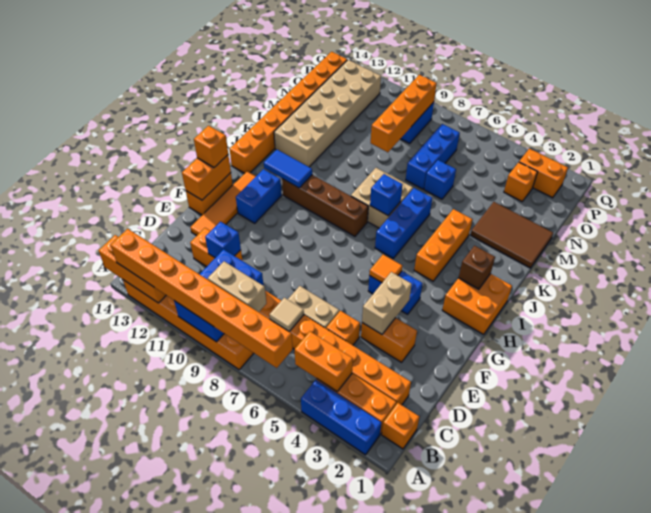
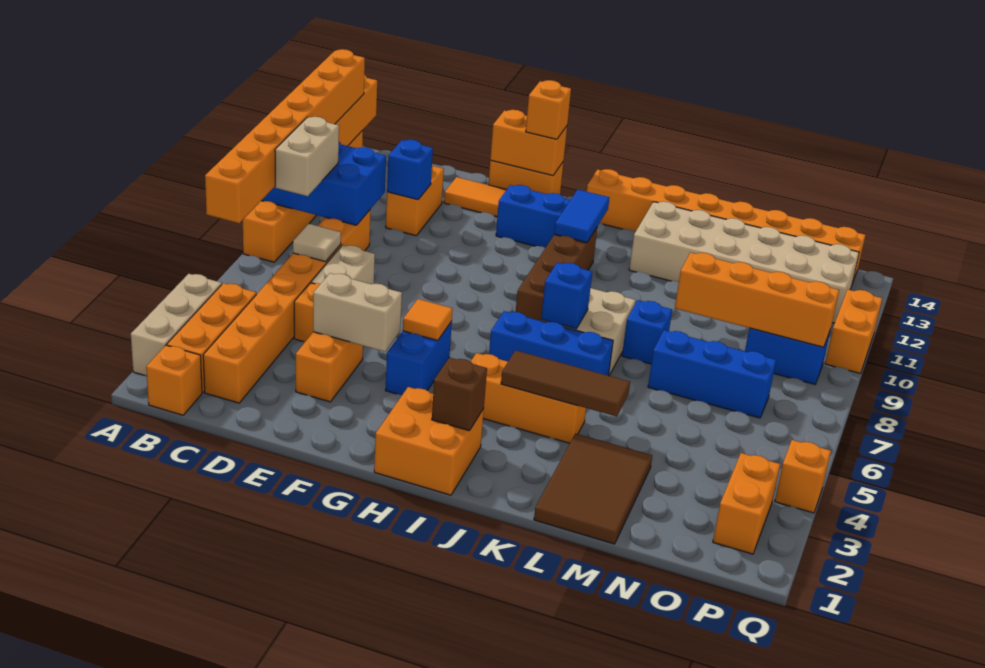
blue 1x3 brick [301,380,381,455] -> tan 1x3 brick [131,274,222,376]
orange 1x2 brick [295,331,353,391] -> orange 1x2 brick moved to [825,289,882,373]
none -> brown 1x3 tile [501,350,630,416]
blue 1x1 brick [424,160,456,199] -> blue 1x1 brick moved to [622,300,672,364]
orange 1x1 brick [504,162,537,202] -> orange 1x1 brick moved to [775,440,831,513]

